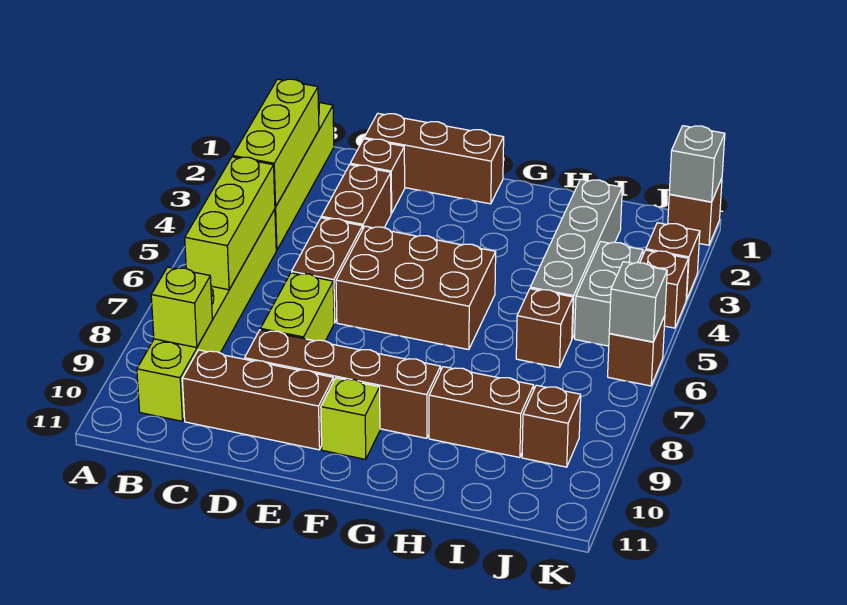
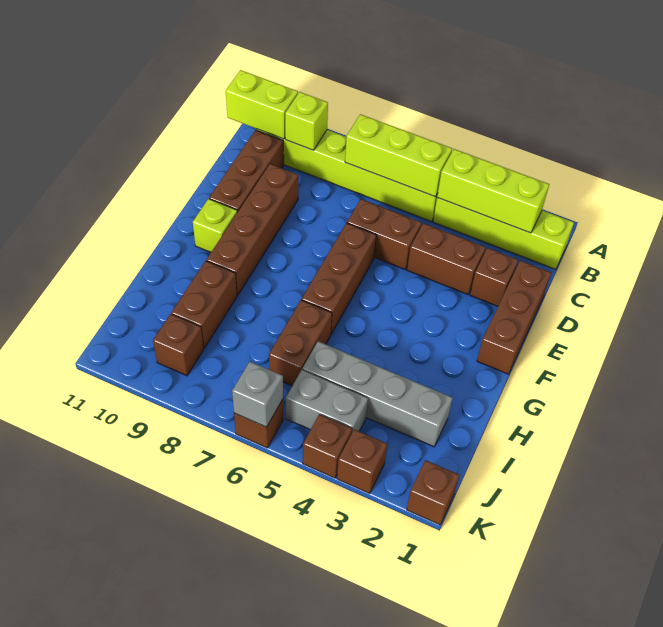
lime 1x2 brick [260,273,334,341] -> lime 1x2 brick moved to [226,70,298,139]
brown 2x3 brick [336,226,496,350] -> brown 1x3 brick [302,223,376,334]
brown 1x1 brick [516,289,573,368] -> brown 1x2 brick [269,300,332,386]
grey 1x1 brick [669,126,725,202] -> none

